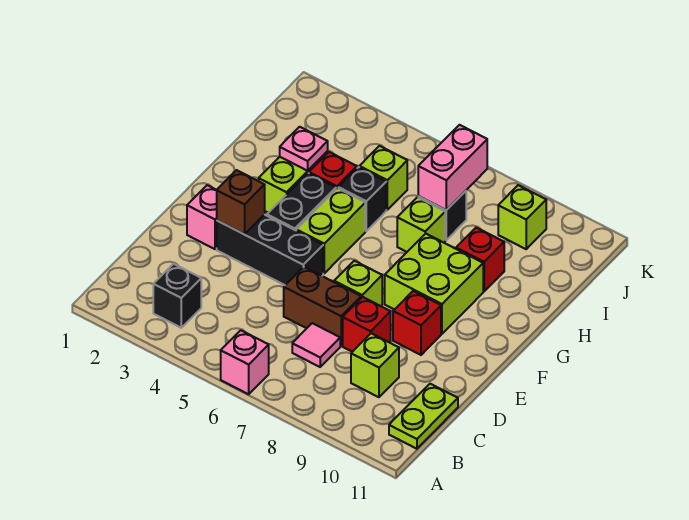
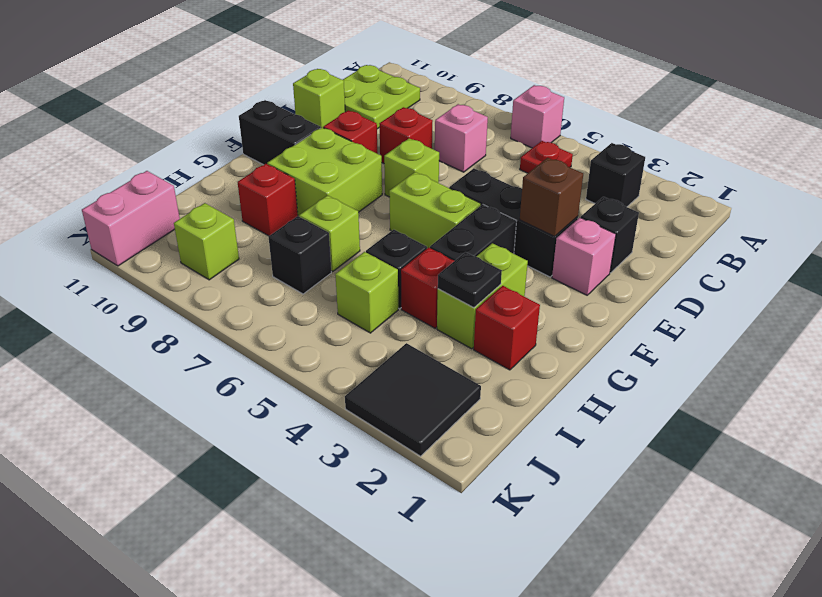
none -> red 1x1 plate [520,141,573,173]
lime 1x2 plate [389,384,458,449] -> lime 2x2 plate [343,65,420,129]
pink 1x1 tile [292,323,340,367] -> pink 1x1 brick [435,104,488,172]
lime 1x1 brick [351,333,399,397] -> lime 1x1 brick moved to [293,69,345,128]
none -> black 1x1 brick [581,197,639,273]
brown 1x2 brick [284,267,361,346] -> none
lime 1x2 brick [296,188,365,273] -> lime 1x2 brick turned to [389,172,481,248]
none -> black 1x2 brick [239,100,321,165]
none -> red 1x1 brick [474,286,540,370]
pink 1x1 plate [280,127,328,171] -> black 1x1 plate [438,252,502,308]
pink 1x2 brick [418,125,487,210] -> pink 1x2 brick moved to [82,171,180,266]
none -> black 2x2 tile [345,343,481,456]

